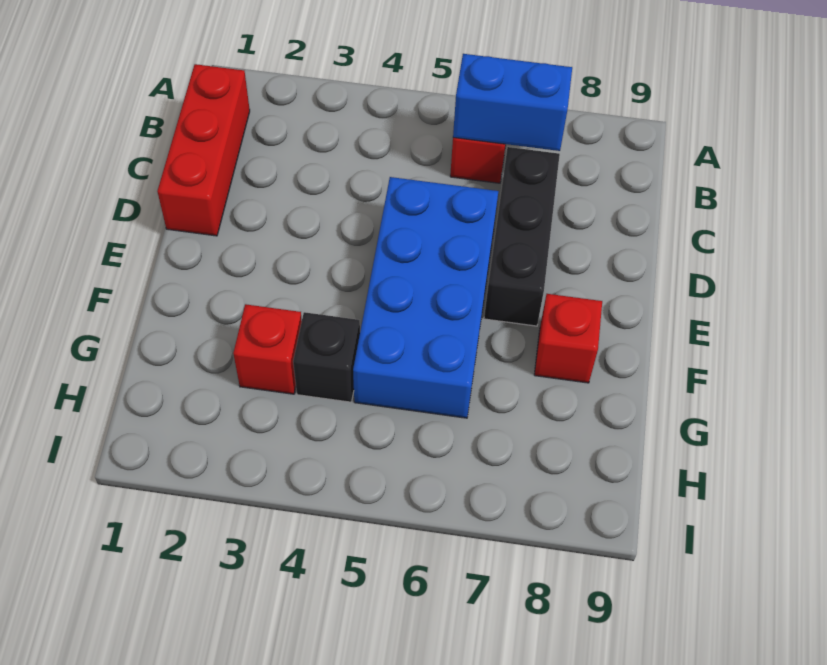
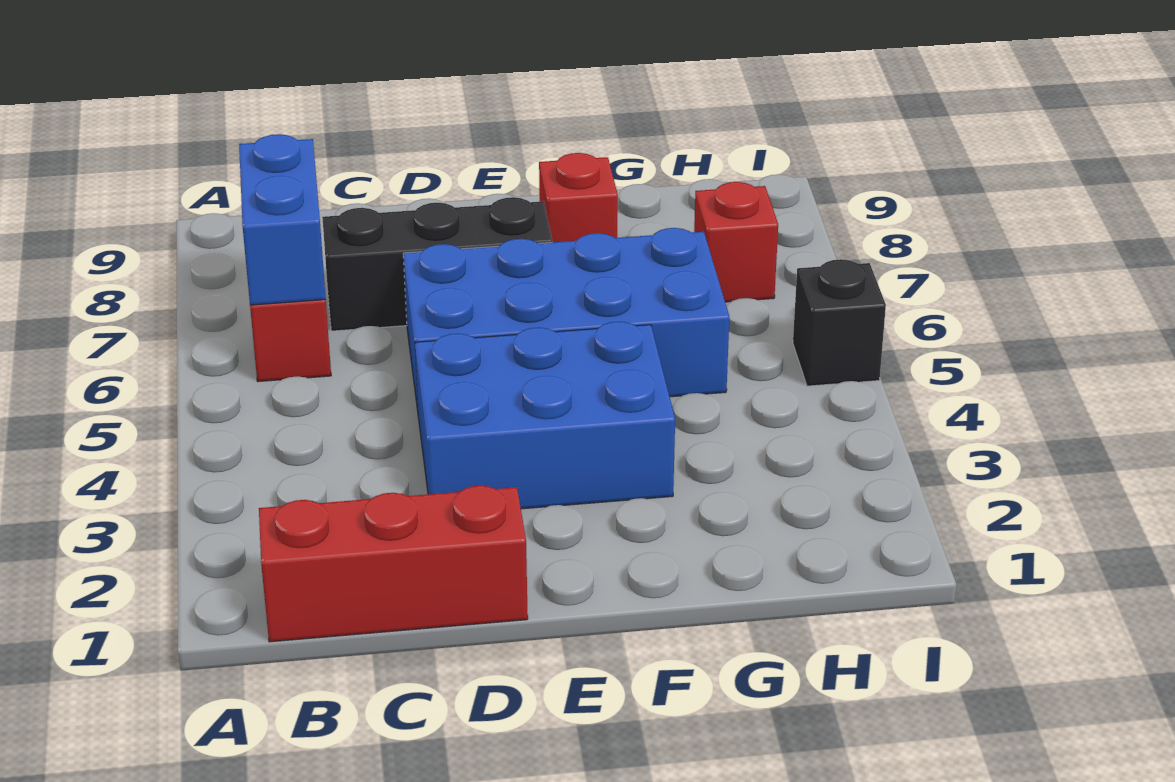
none -> blue 2x3 brick [415,322,675,509]
red 1x1 brick [233,304,302,394] -> red 1x1 brick moved to [694,182,778,302]
black 1x1 brick [293,312,360,402] -> black 1x1 brick moved to [793,259,886,386]

